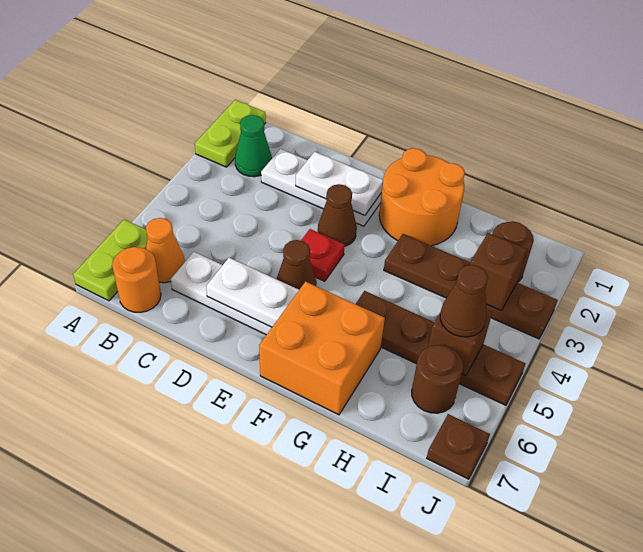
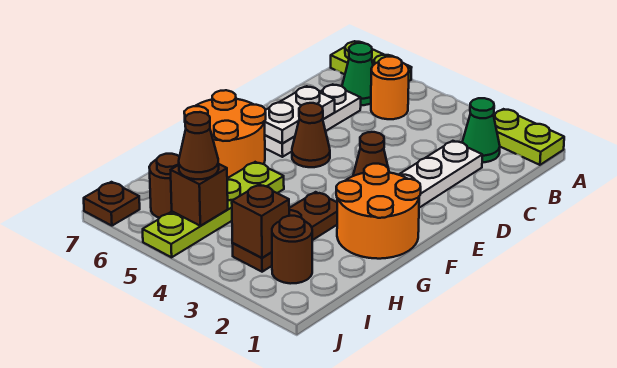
orange 1x1 cone [146,218,185,283] -> green 1x1 cone [342,43,373,105]
orange 1x1 round brick [112,247,161,312] -> orange 1x1 round brick moved to [371,57,409,119]
white 1x2 plate [296,152,383,215] -> none
red 1x1 plate [301,229,345,281] -> none
orange 2x2 brick [259,282,385,415] -> orange 2x2 round brick [184,90,266,178]
brown 1x4 plate [384,234,558,339] -> brown 1x3 plate [232,192,337,272]
brown 1x4 plate [356,291,525,405] -> lime 1x4 plate [143,162,284,257]

